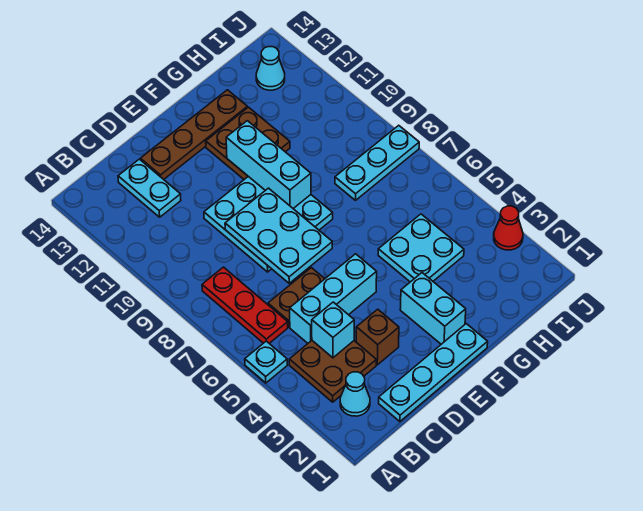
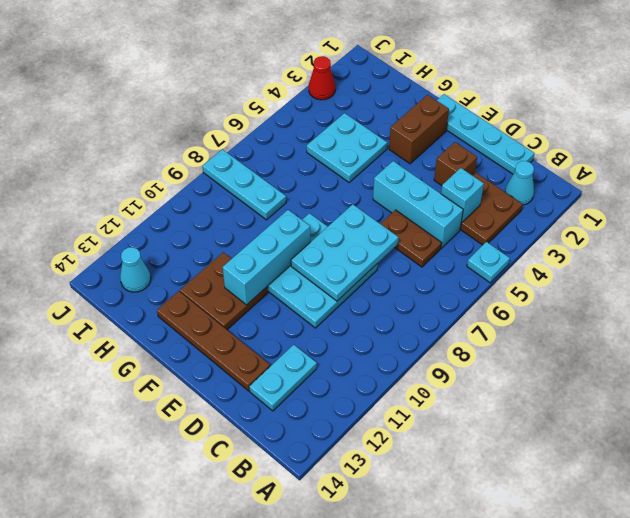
red 1x3 plate [202,267,288,343] -> none
cyan 1x2 brick [400,273,466,344] -> brown 1x2 brick [389,95,449,164]

